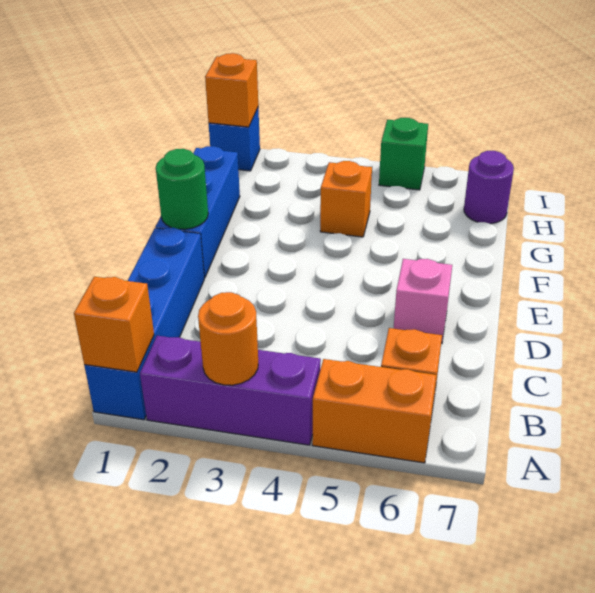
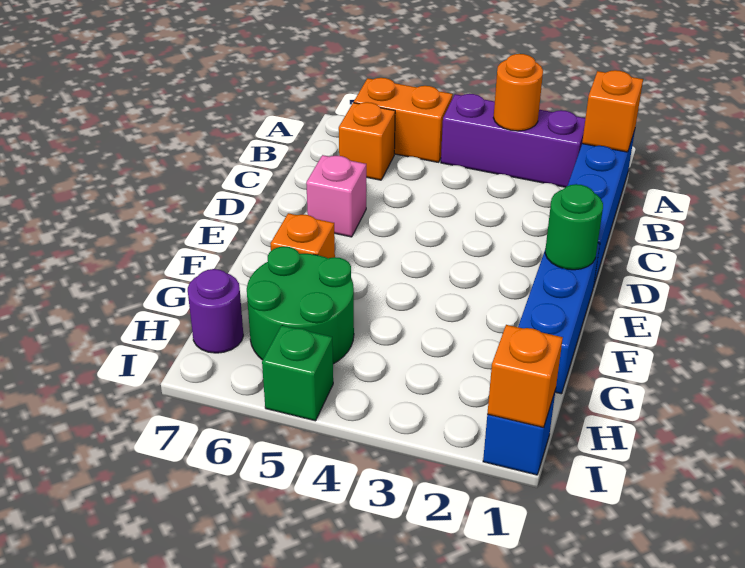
orange 1x1 brick [320,161,372,237] -> orange 1x1 brick moved to [270,213,335,258]
none -> green 2x2 round brick [247,246,354,364]

